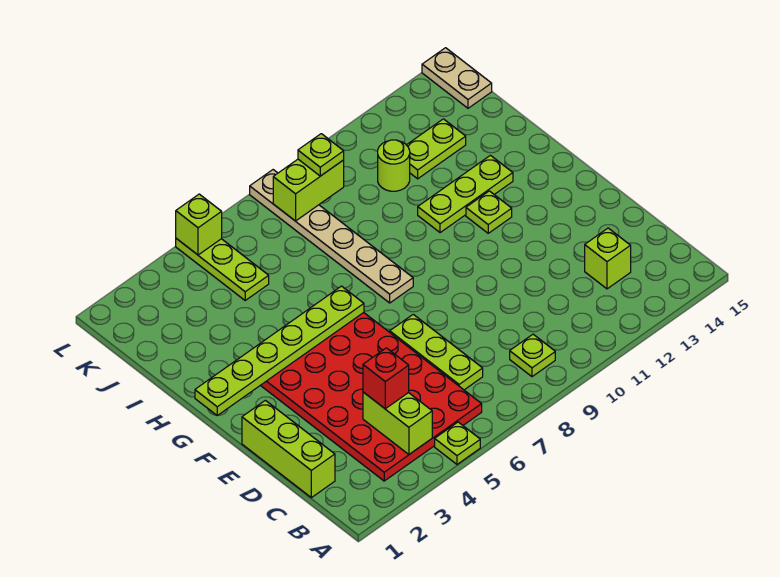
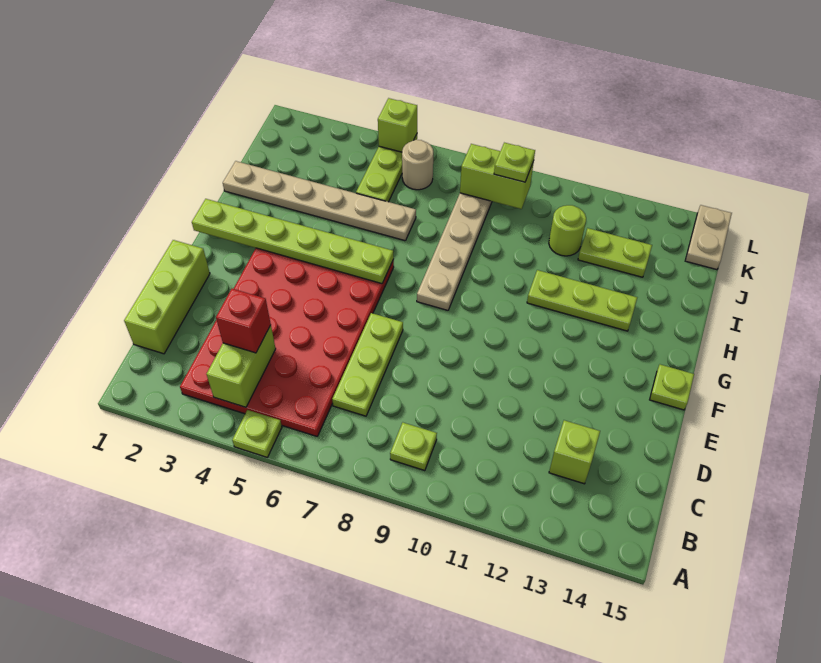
lime 1x1 plate [466,191,512,233] -> lime 1x1 plate moved to [650,364,694,410]
none -> tan 1x6 plate [223,161,416,241]
none -> tan 1x1 round brick [402,140,433,190]

